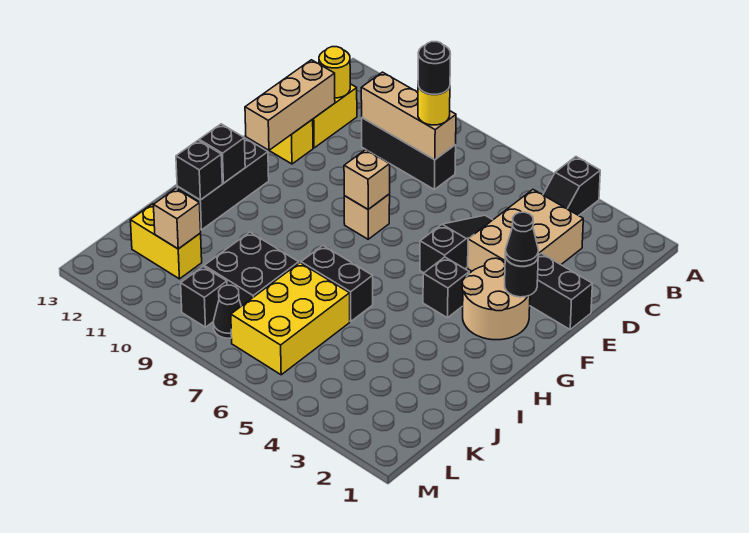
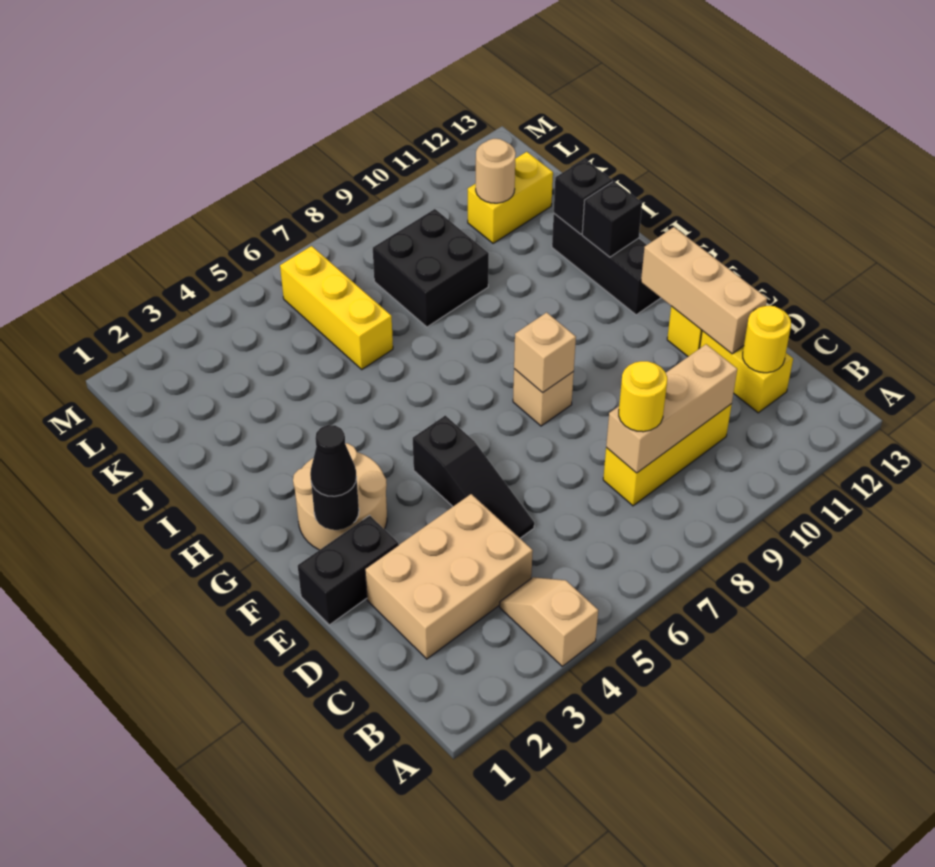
black 1x2 slope [543,157,600,216] -> tan 1x2 slope [500,577,598,666]
tan 2x3 brick [468,190,583,271] -> tan 2x3 brick turned to [365,494,533,659]
black 1x3 brick [362,118,456,189] -> yellow 1x3 brick [603,404,732,506]
black 1x1 round brick [418,42,450,94] -> none
black 1x1 brick [423,257,469,318] -> none
black 1x2 brick [301,246,373,322] -> none
yellow 2x3 brick [231,263,350,375] -> yellow 1x3 brick [280,246,393,369]
tan 1x1 brick [153,189,201,249] -> tan 1x1 round brick [476,139,516,203]
black 1x1 cone [213,285,241,338] -> none
black 1x1 brick [181,266,227,327] -> none

